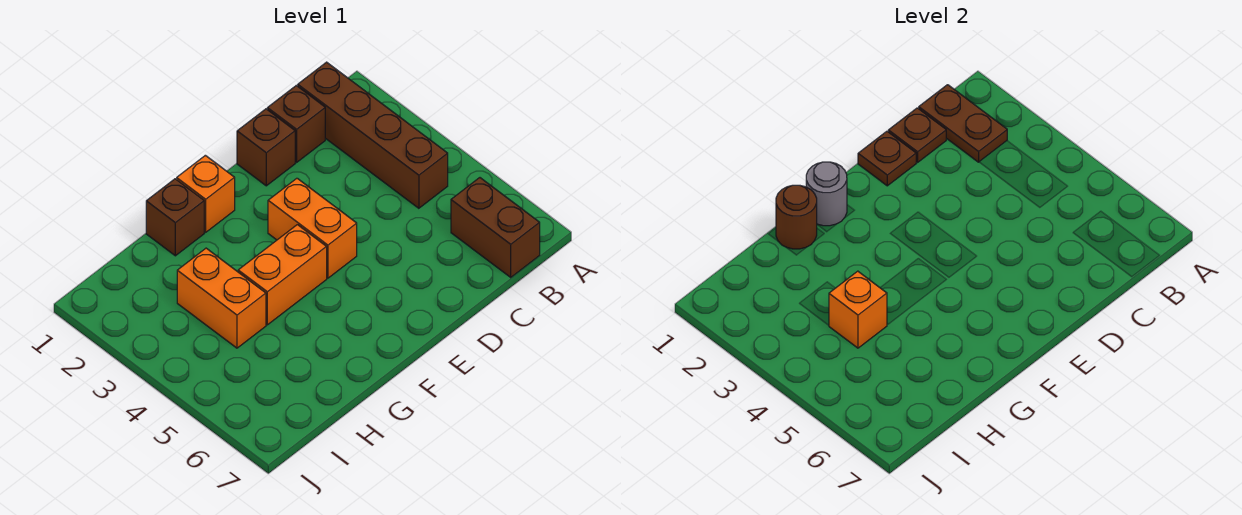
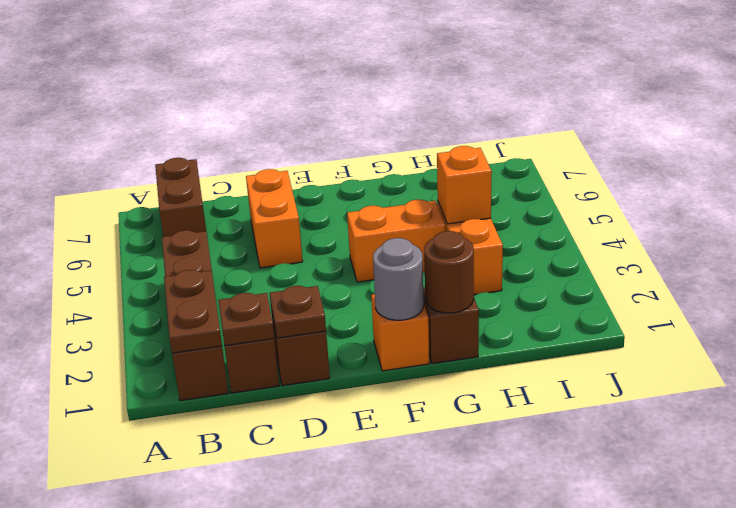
orange 1x2 brick [268,178,357,278] -> orange 1x2 brick moved to [246,169,303,268]

